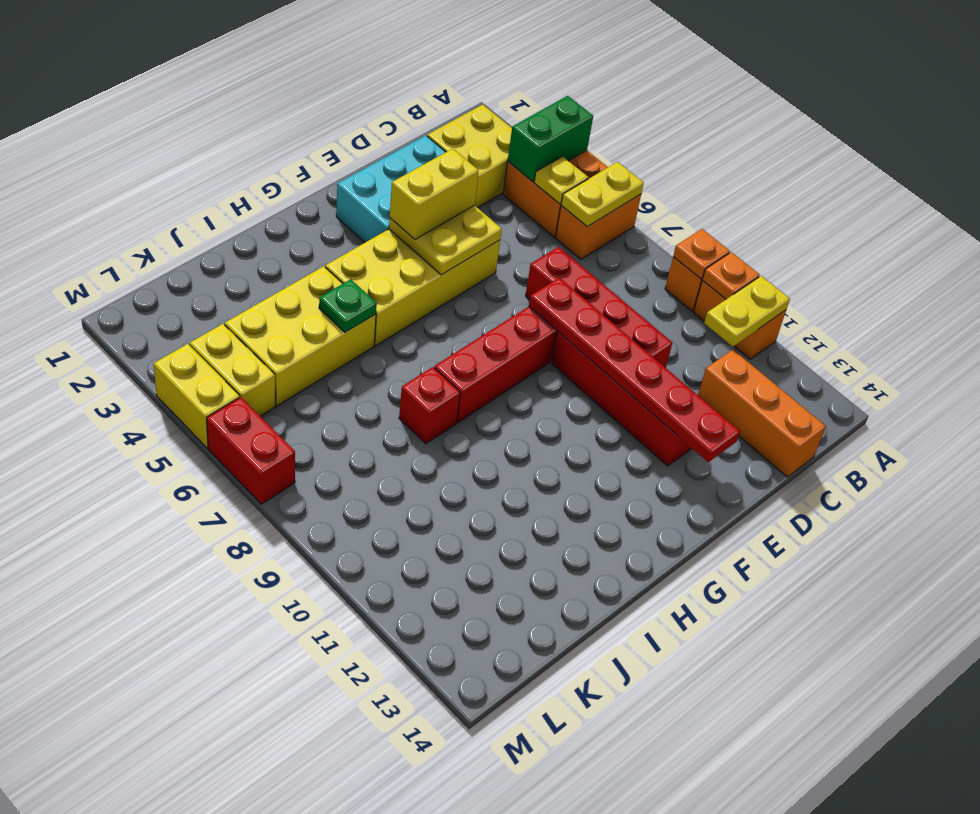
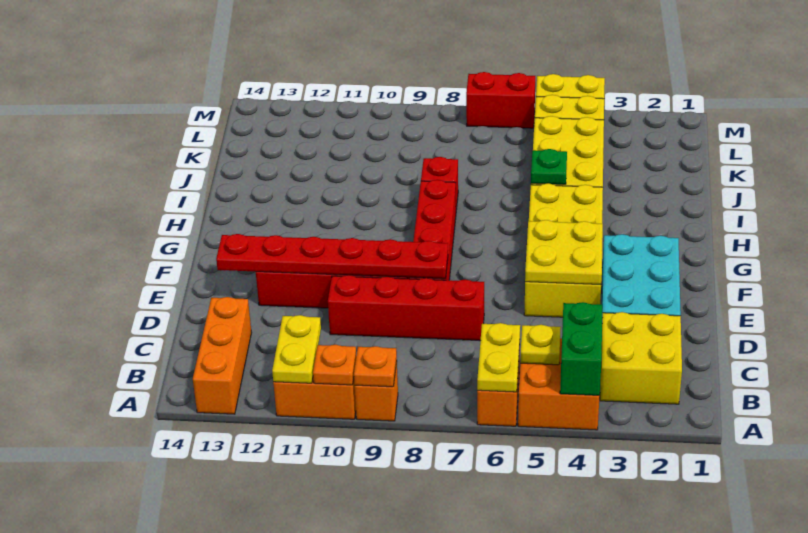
orange 1x3 brick [698,350,826,477] -> orange 1x3 brick turned to [193,297,252,414]
yellow 1x2 brick [390,149,479,239] -> none

